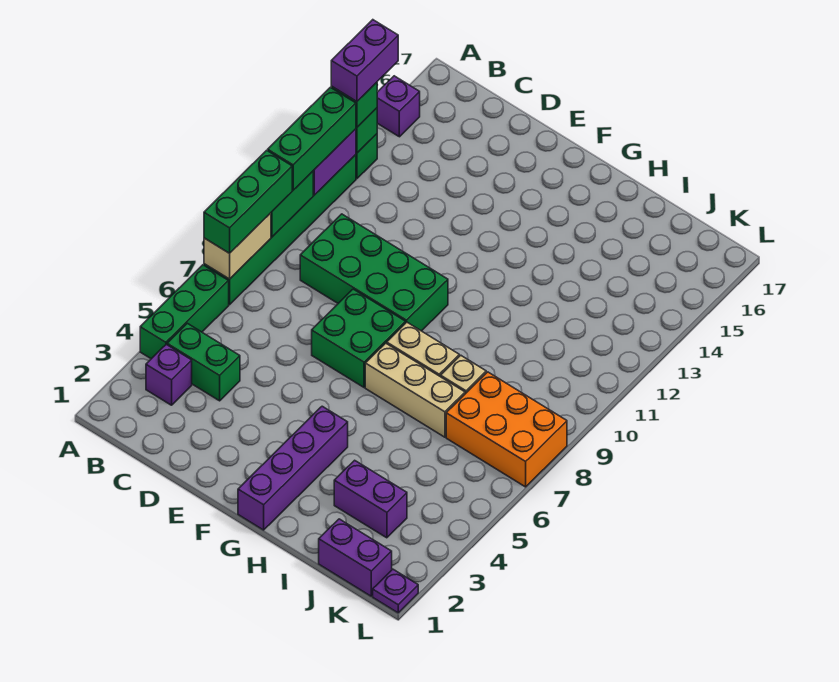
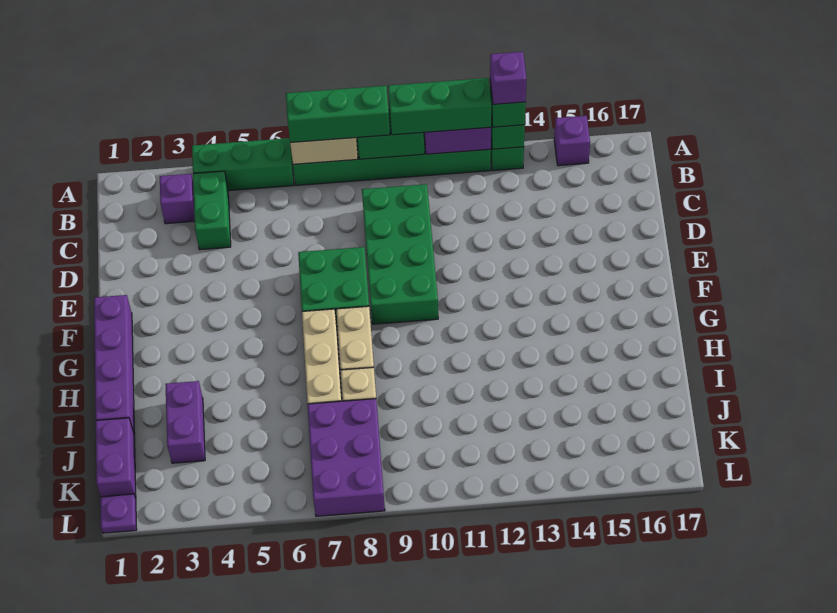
purple 1x2 brick [331,20,398,102] -> purple 1x1 brick [490,52,526,104]
purple 1x4 brick [238,406,348,530] -> purple 1x4 brick turned to [94,295,135,434]
orange 2x3 brick [446,372,567,487] -> purple 2x3 brick [308,399,385,516]

